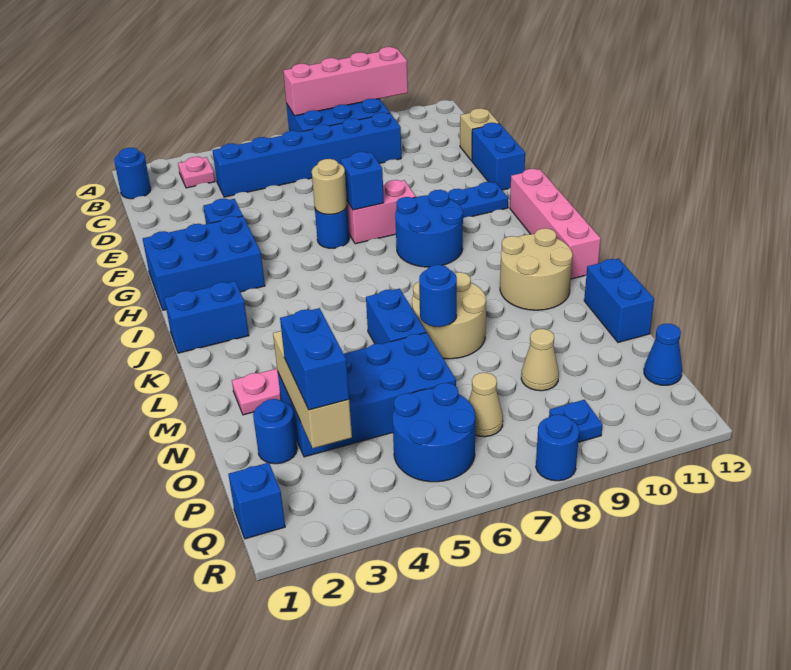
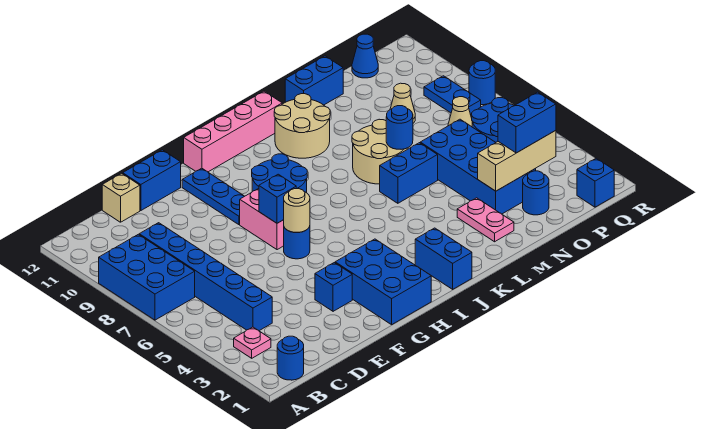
pink 1x4 brick [283,47,408,116] -> none
blue 1x1 plate [549,400,603,442] -> blue 1x2 plate [424,76,481,114]

